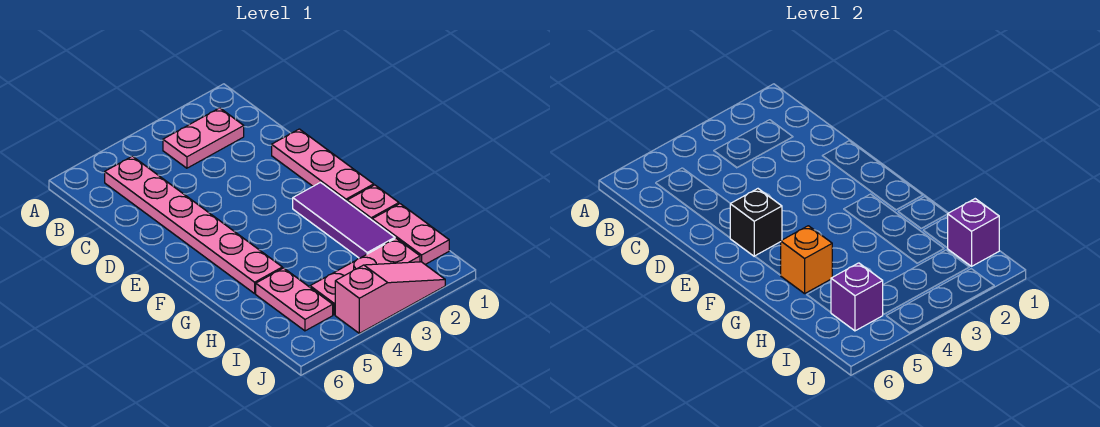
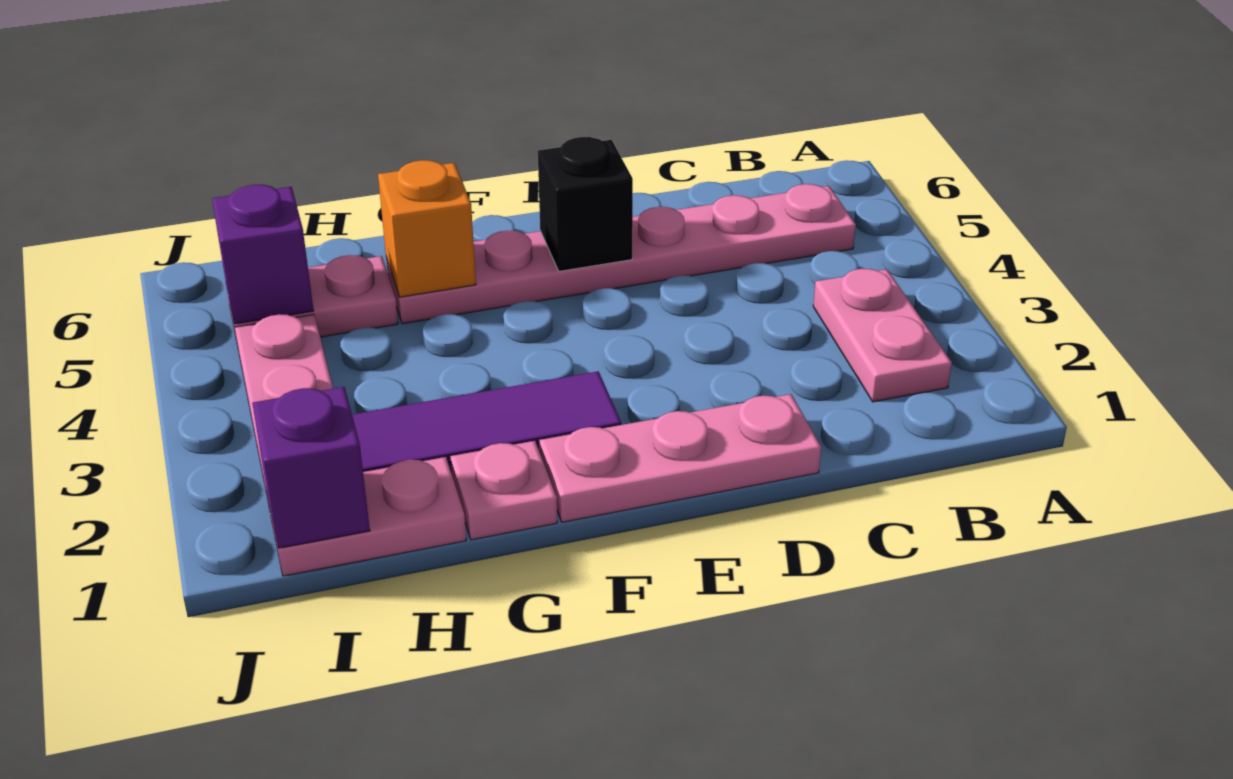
pink 1x3 slope [335,262,445,333] -> none

